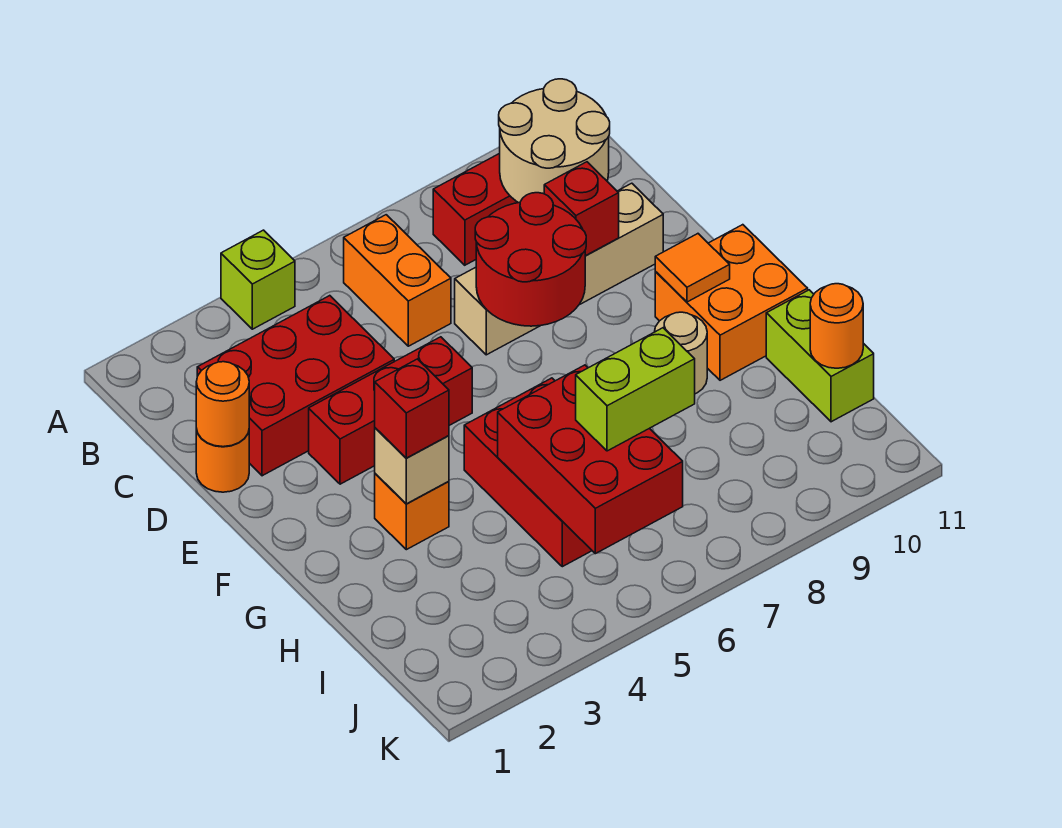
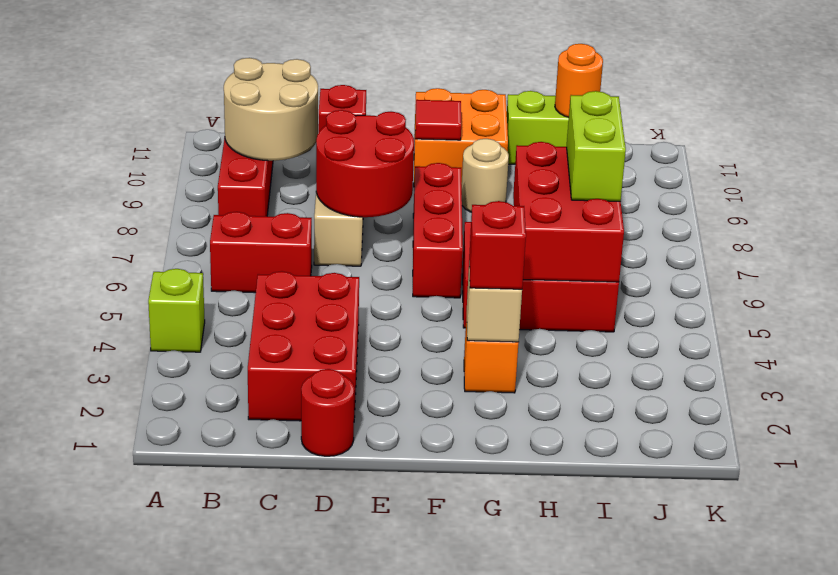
orange 1x2 brick [344,215,451,346] -> red 1x2 brick [210,212,312,293]
orange 1x1 round brick [196,429,249,492] -> red 1x1 round brick [301,369,354,456]
orange 1x1 round brick [196,362,249,447] -> none
red 1x3 brick [309,337,472,484] -> red 1x3 brick moved to [413,163,463,298]
orange 1x1 tile [655,234,730,302] -> red 1x1 tile [415,100,461,140]
red 2x3 brick [498,365,683,554] -> red 2x3 brick turned to [513,142,624,282]

